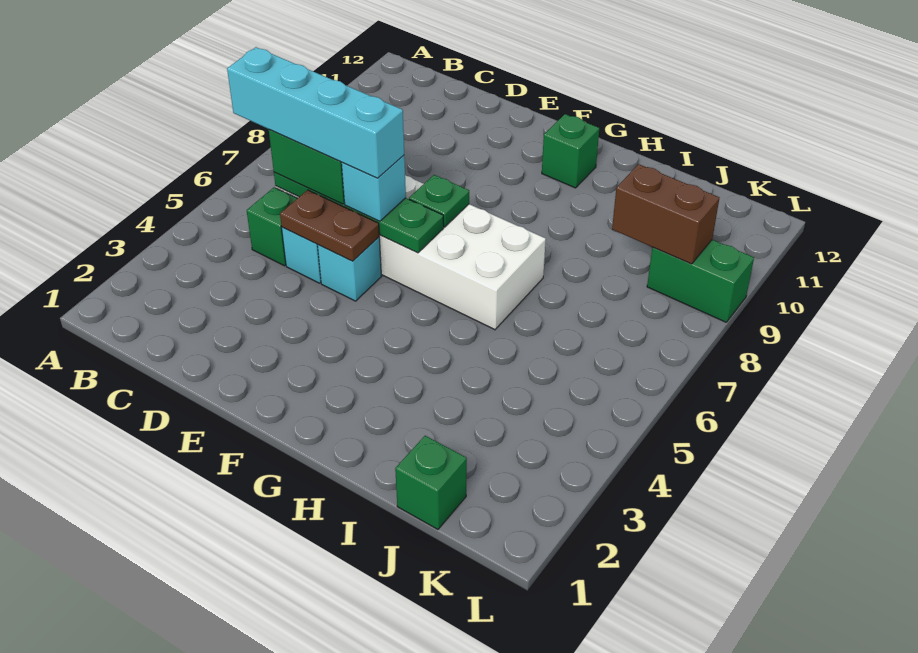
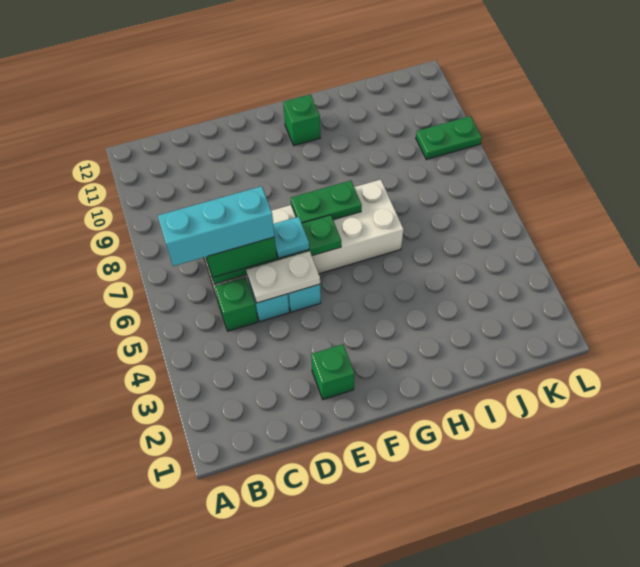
cyan 1x4 brick [227,47,404,178] -> cyan 1x3 brick [158,186,275,266]
brown 1x2 plate [280,190,379,261] -> white 1x2 plate [246,251,320,303]
cyan 1x1 brick [342,155,406,221] -> cyan 1x1 plate [273,217,309,258]
green 1x1 plate [409,175,469,227] -> green 1x2 plate [291,181,362,223]
green 1x1 brick [395,436,467,529] -> green 1x1 brick moved to [311,344,355,399]
brown 1x2 brick [612,164,719,264] -> none
green 1x2 brick [647,240,754,322] -> green 1x2 plate [416,116,482,160]

